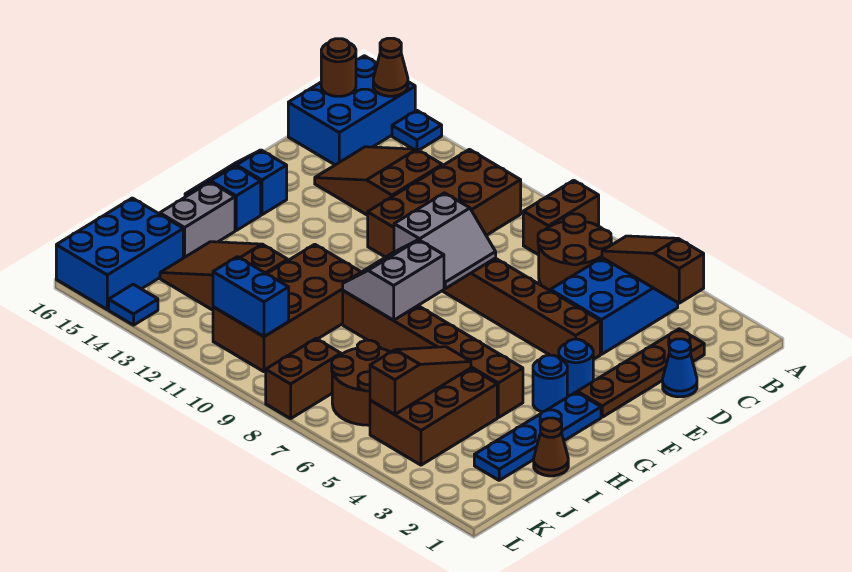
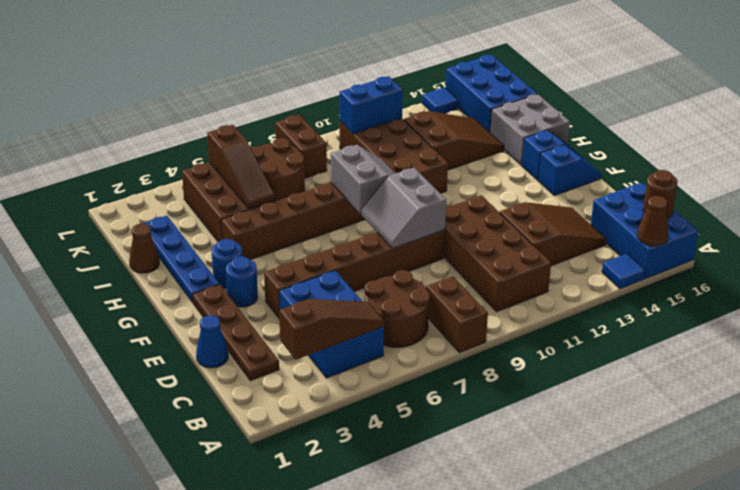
blue 1x1 plate [392,110,442,150] -> blue 1x1 tile [602,254,645,289]
grey 1x2 brick [160,182,235,258] -> grey 2x2 brick [490,94,570,165]

